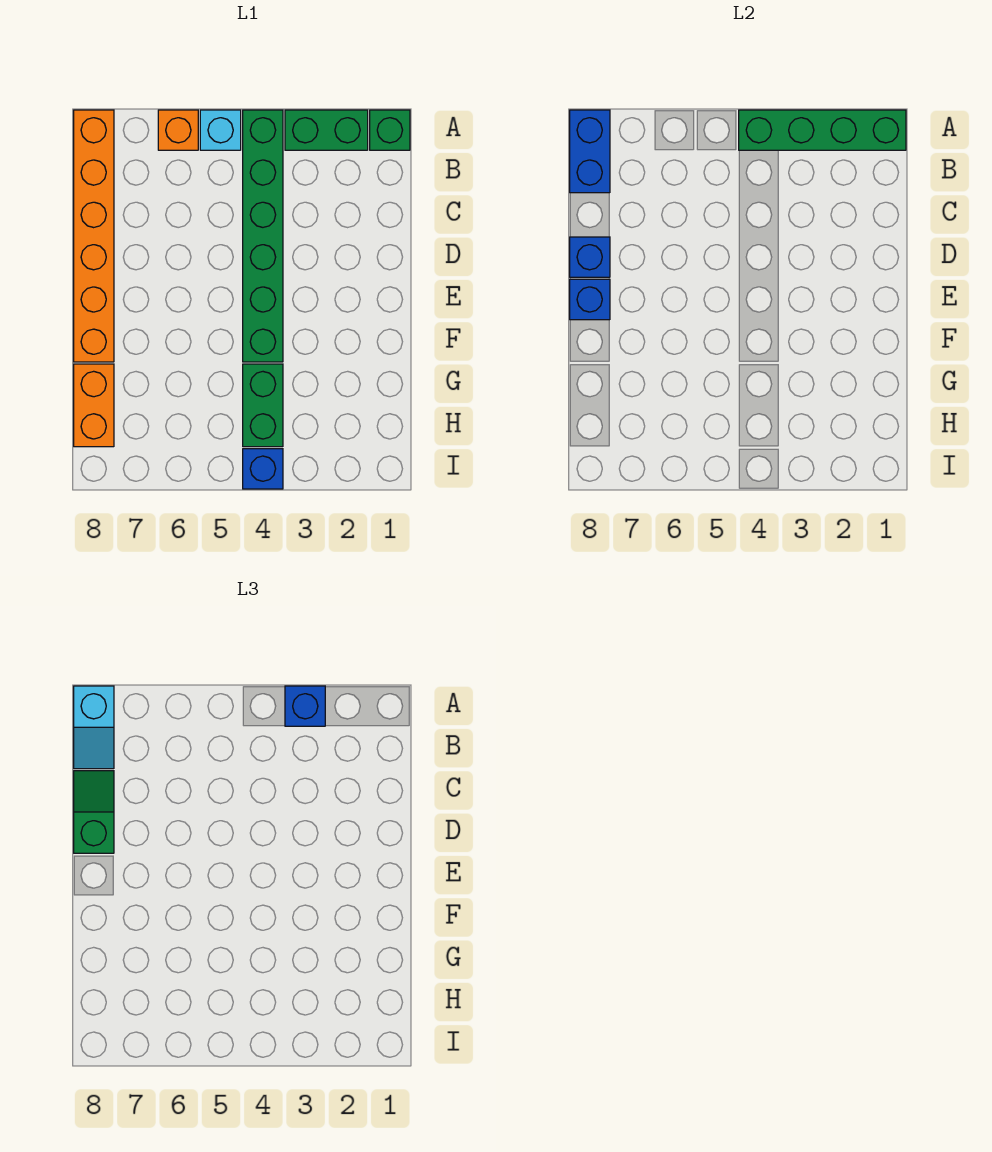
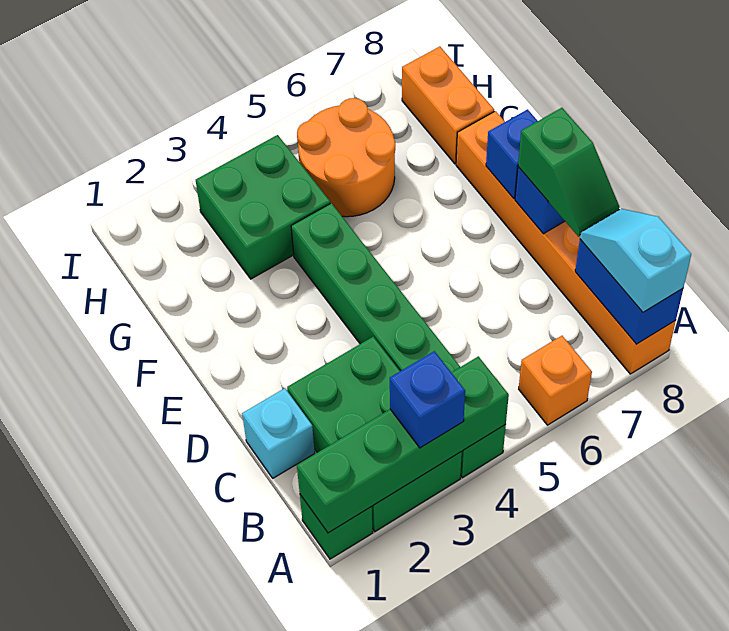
green 1x2 brick [285,110,368,150] -> green 2x3 brick [287,337,462,531]
cyan 1x1 brick [200,110,241,150] -> cyan 1x1 brick moved to [242,388,315,478]
green 1x2 brick [243,364,283,447] -> green 2x2 brick [196,135,330,279]
none -> orange 2x2 round brick [297,98,395,217]
blue 1x1 brick [243,449,283,489] -> none

